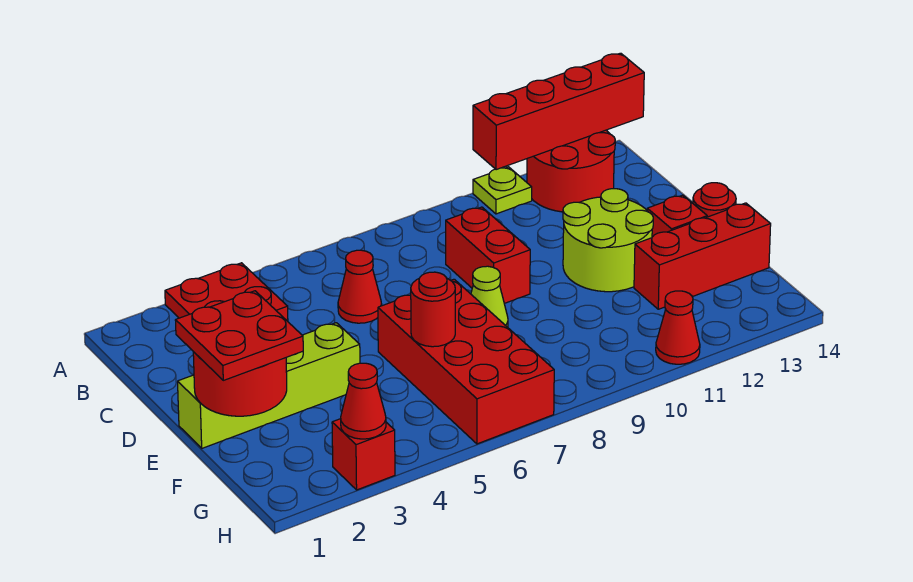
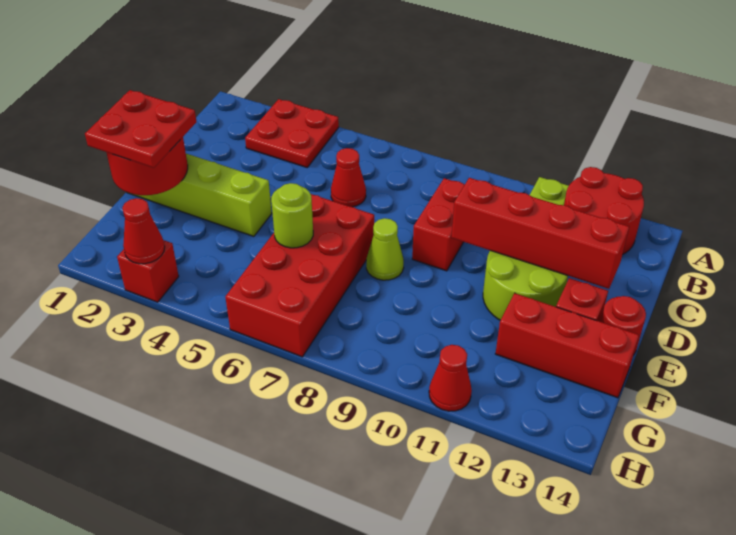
red 1x4 brick [473,53,644,170] -> red 1x4 brick moved to [451,178,629,289]
red 1x1 round brick [411,272,455,347] -> lime 1x1 round brick [271,183,313,248]

